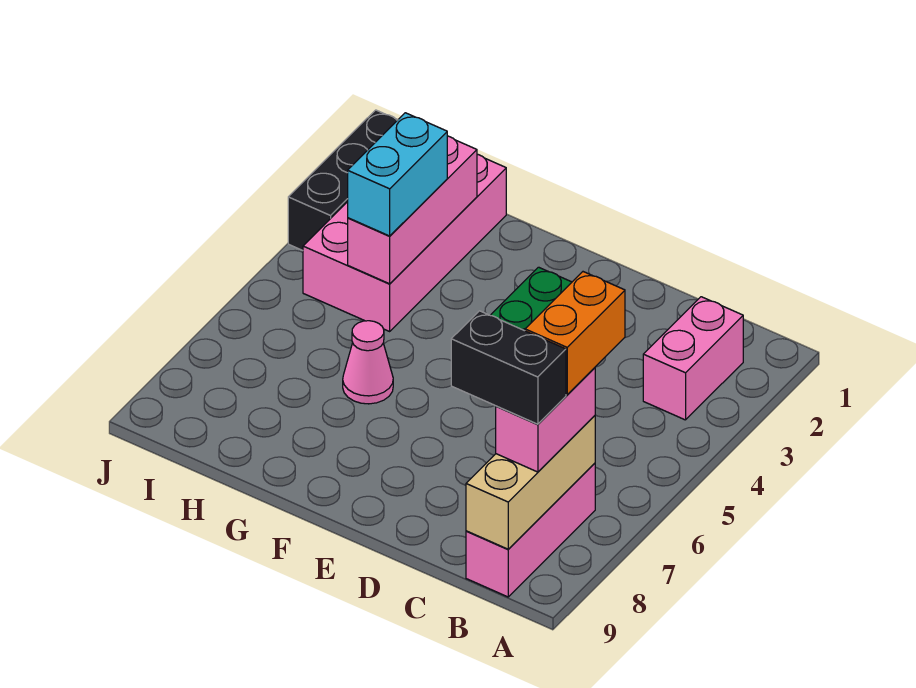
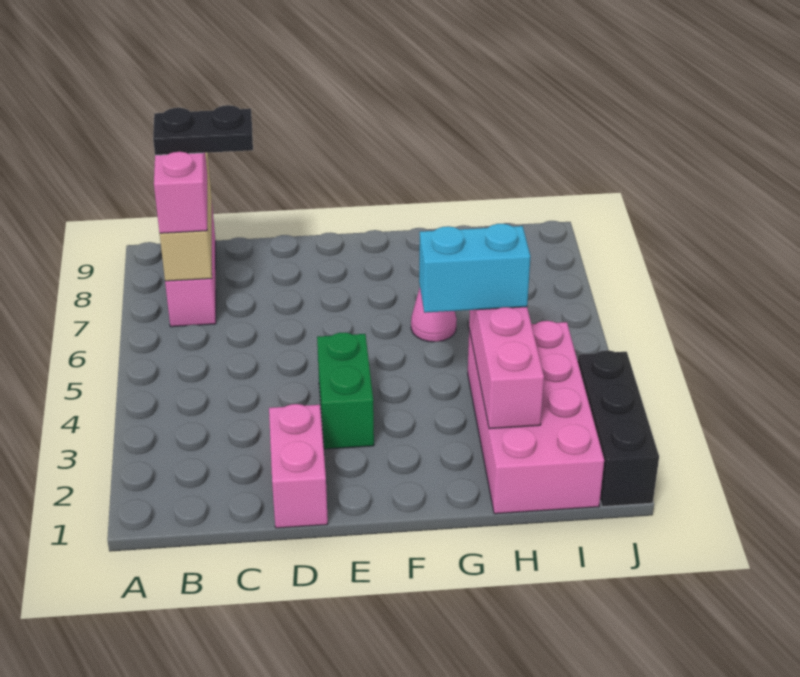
pink 1x2 brick [643,297,743,420] -> pink 1x2 brick moved to [269,404,328,528]
orange 1x2 brick [525,272,625,395] -> none
black 1x2 brick [451,311,566,424] -> black 1x2 plate [153,105,253,155]
cyan 1x2 brick [348,113,447,236] -> cyan 1x2 brick turned to [419,224,531,313]

